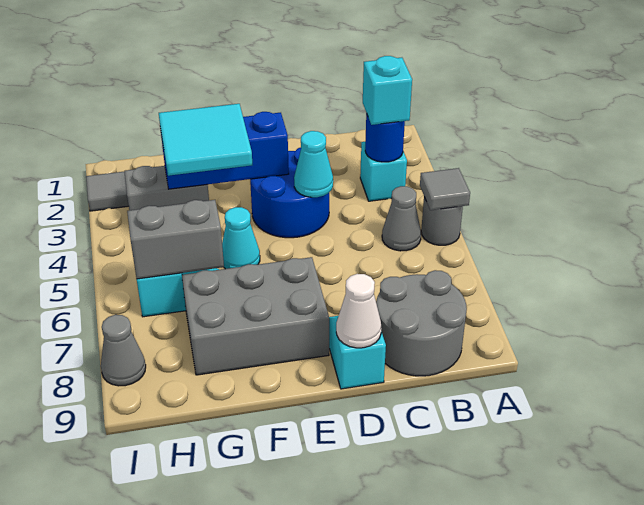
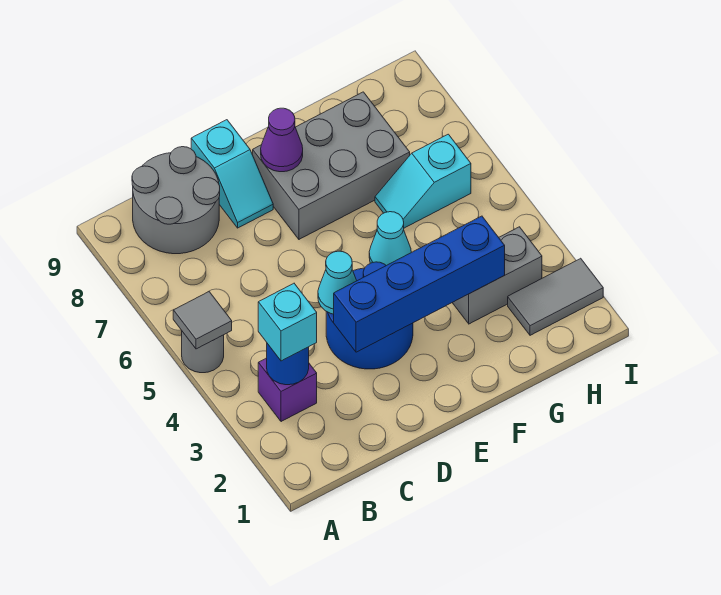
cyan 1x1 brick [360,142,407,201] -> purple 1x1 brick [258,358,317,422]
grey 1x1 cone [382,186,421,251] -> none
white 1x1 cone [336,274,381,348] -> none
blue 1x3 brick [161,112,289,189] -> blue 1x4 brick [334,216,505,352]
none -> purple 1x1 cone [261,108,303,172]
cyan 2x2 tile [159,104,252,176] -> none
grey 1x2 brick [127,200,224,279] -> none
grey 1x1 cone [101,315,146,386] -> none

